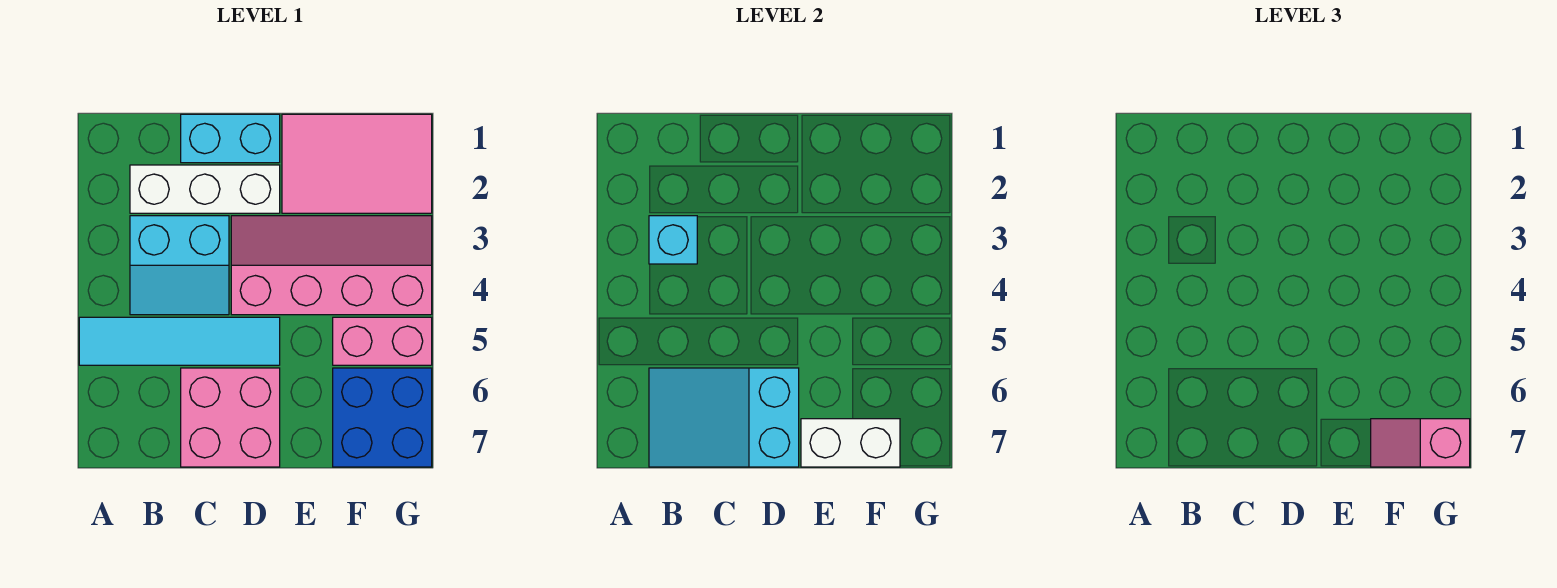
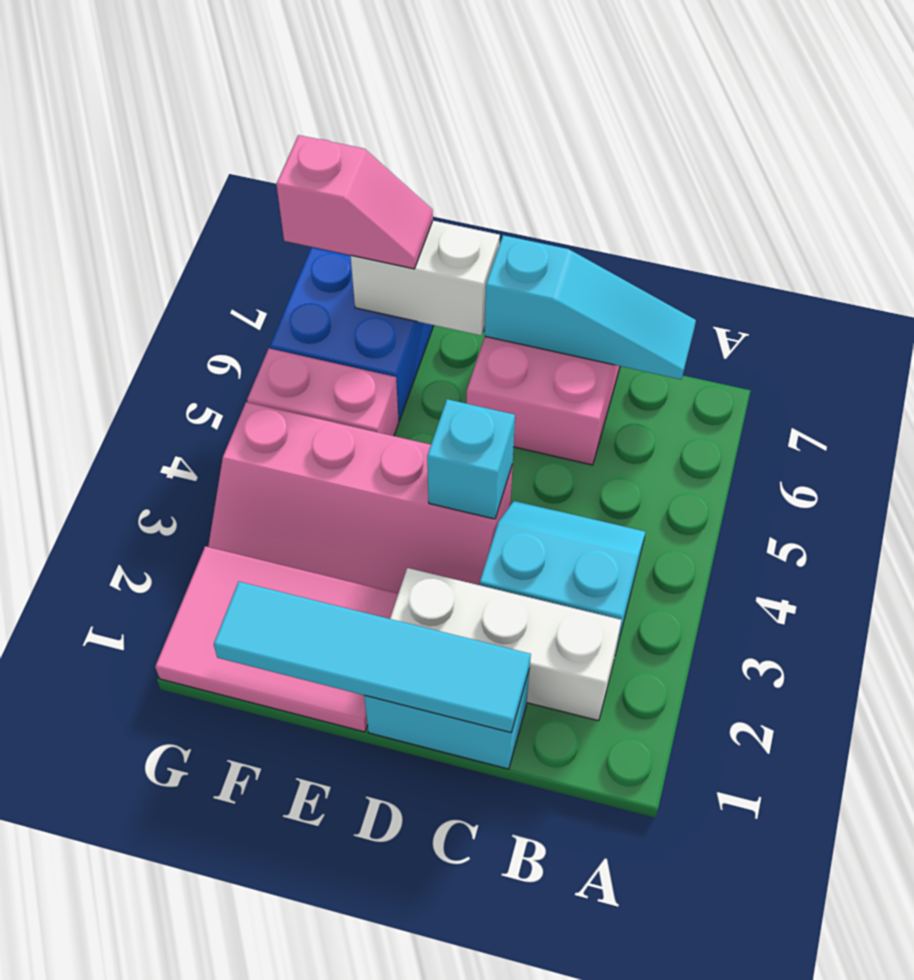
cyan 1x4 tile [79,317,280,365] -> cyan 1x4 tile moved to [214,582,531,732]
cyan 1x1 brick [649,216,697,264] -> cyan 1x1 brick moved to [427,399,515,519]
cyan 2x3 slope [649,368,799,467] -> cyan 1x3 slope [485,235,696,379]

